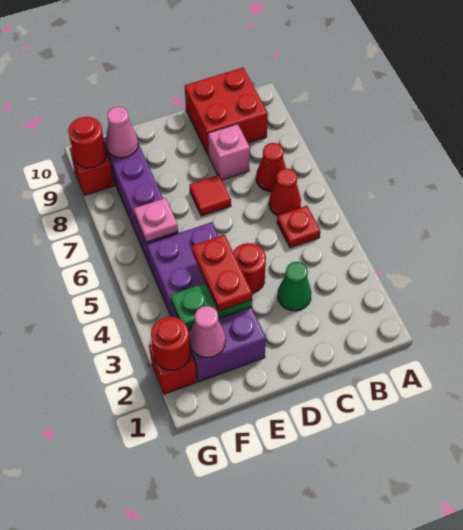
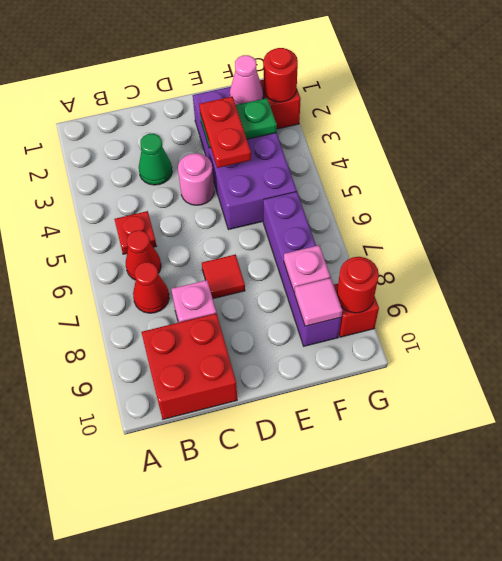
red 1x1 round brick [233,243,266,293] -> pink 1x1 round brick [178,153,214,205]
pink 1x1 plate [134,198,178,242] -> pink 1x1 plate moved to [284,245,330,292]
pink 1x1 cone [105,107,138,158] -> pink 1x1 tile [294,278,342,326]

